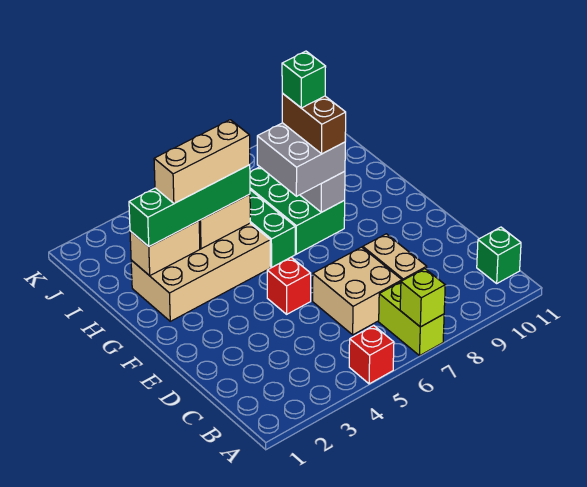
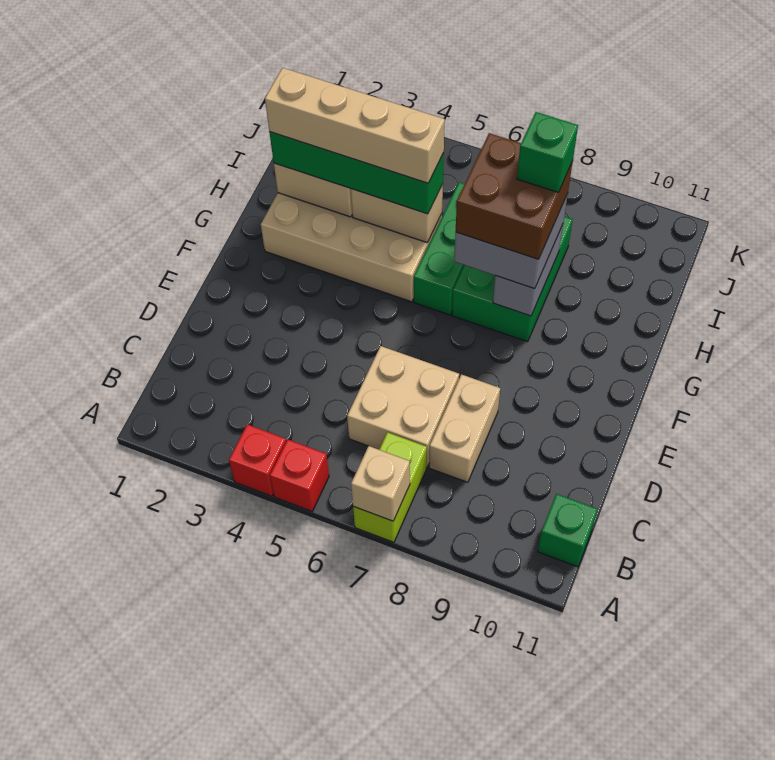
lime 1x1 brick [400,269,445,327] -> tan 1x1 brick [351,446,410,521]
red 1x1 brick [267,257,311,314] -> red 1x1 brick moved to [229,424,286,496]
brown 1x2 brick [282,93,346,154] -> brown 2x2 brick [456,133,573,259]
tan 1x3 brick [154,120,250,204] -> tan 1x4 brick [265,68,445,183]

